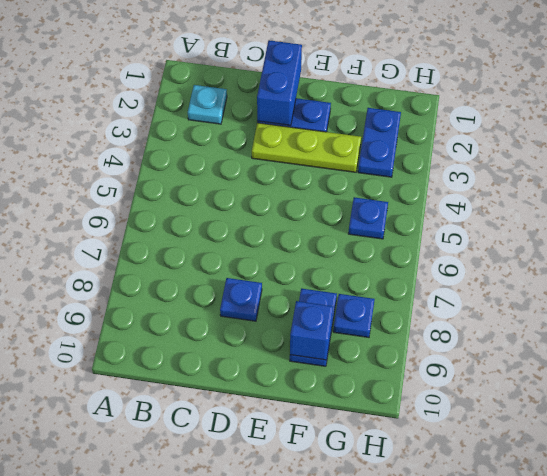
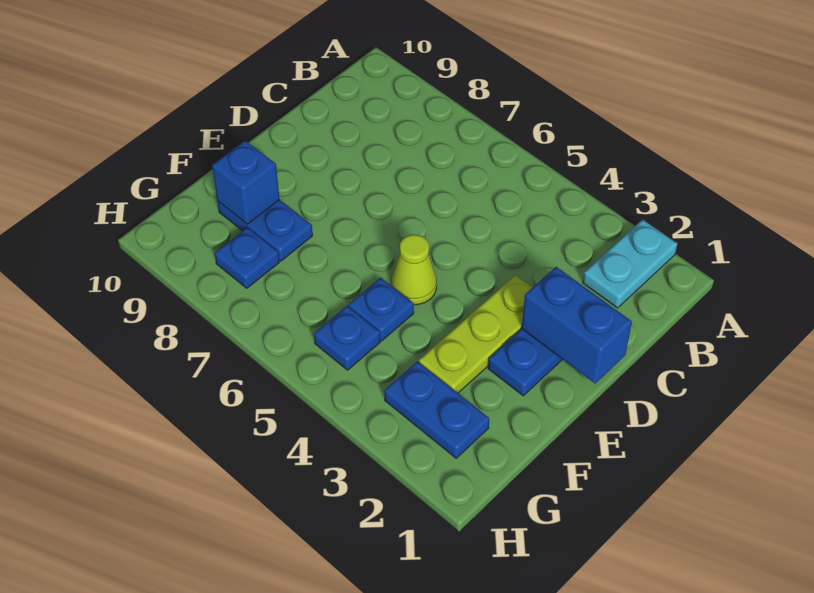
cyan 1x1 plate [188,85,227,124] -> cyan 1x2 plate [583,220,678,308]
blue 1x1 plate [220,278,262,321] -> blue 1x1 plate moved to [349,278,414,341]
none -> lime 1x1 cone [392,235,437,305]

